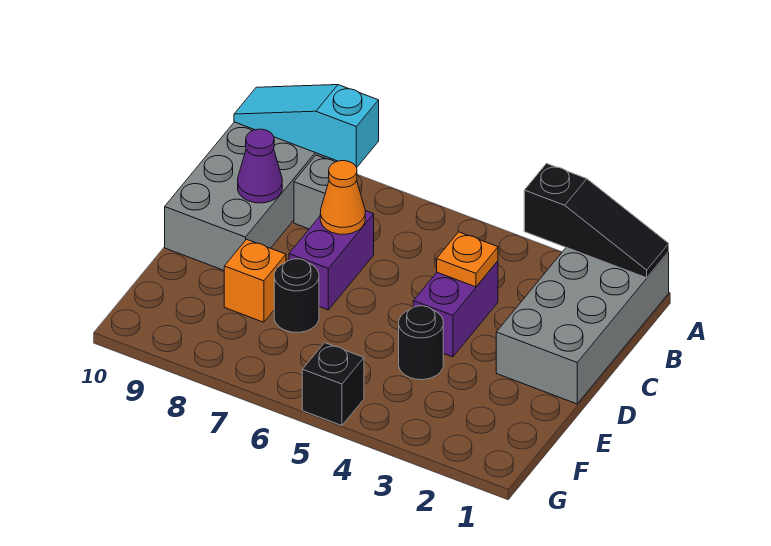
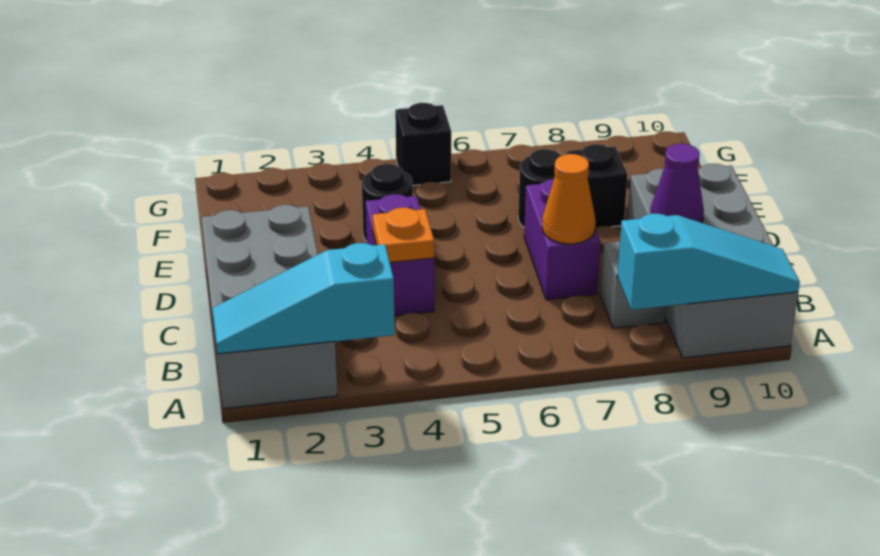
black 1x3 slope [524,164,669,278] -> cyan 1x3 slope [212,243,395,354]
orange 1x1 brick [224,239,286,322] -> black 1x1 brick [567,144,628,228]

